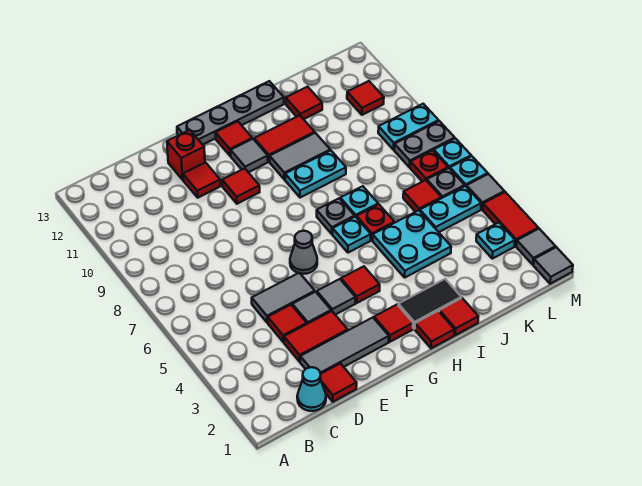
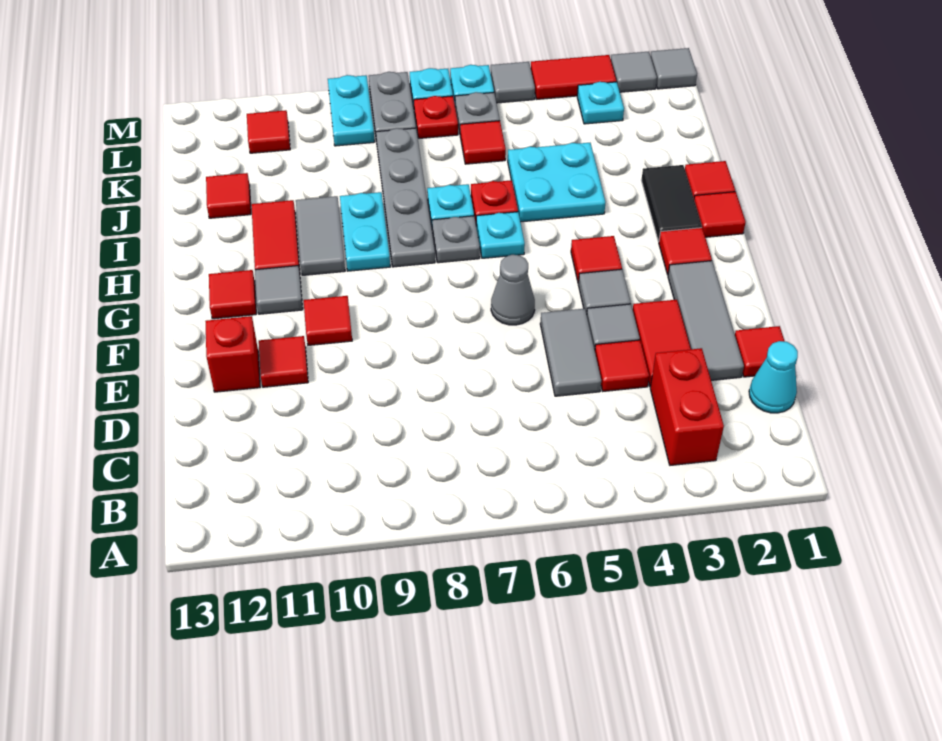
none -> red 1x2 brick [650,348,724,465]
grey 1x4 plate [177,81,284,145] -> grey 1x4 plate moved to [376,128,435,267]
cyan 1x2 plate [420,186,481,232] -> none

